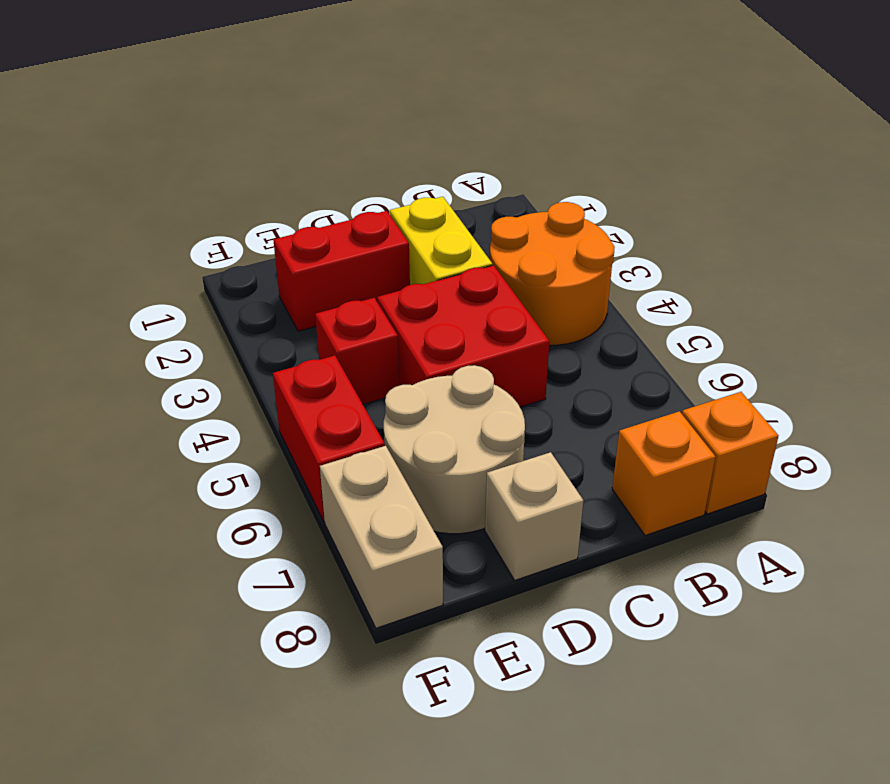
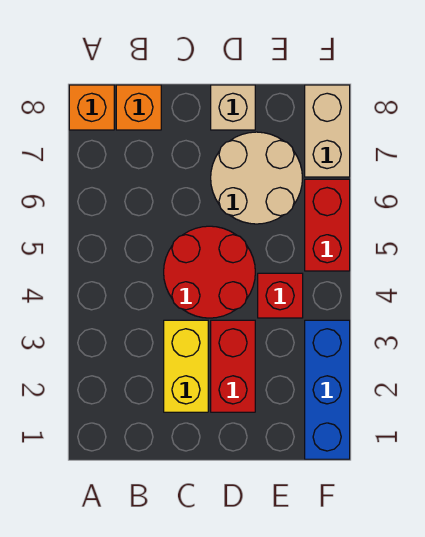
orange 2x2 round brick [490,202,615,345] -> none
red 2x2 brick [377,265,549,407] -> red 2x2 round brick [164,226,255,318]
red 1x2 brick [273,211,410,331] -> red 1x2 brick turned to [211,320,255,412]
none -> blue 1x3 brick [305,320,350,459]

